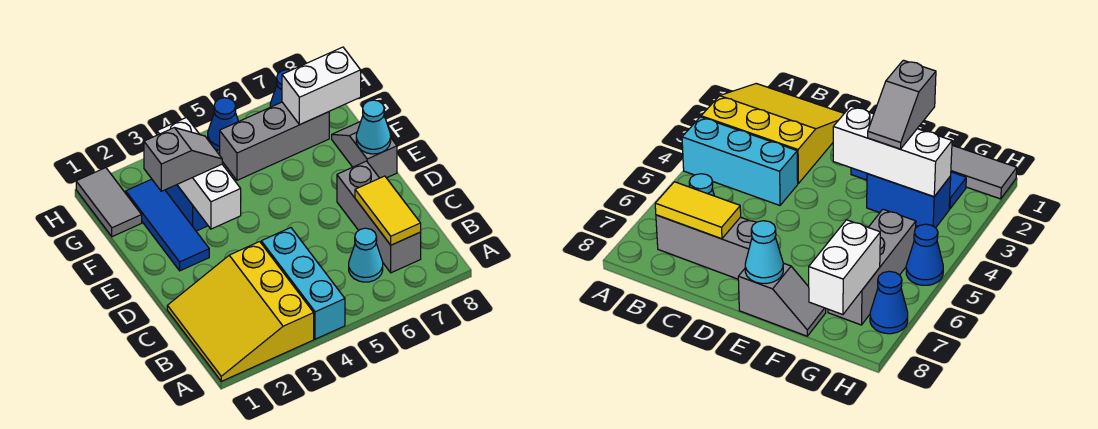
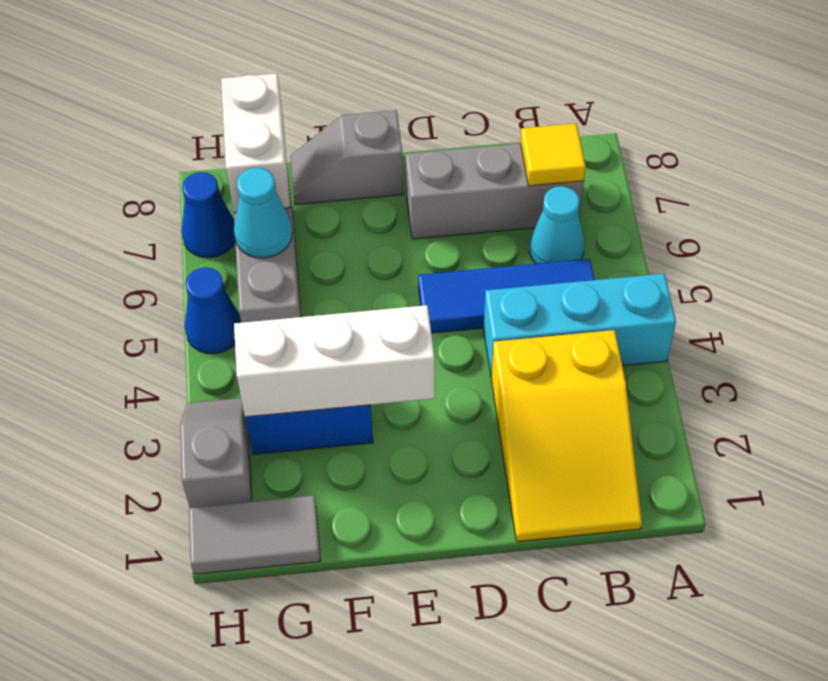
yellow 3x3 slope [167,242,314,381] -> yellow 2x3 slope [491,330,642,542]
yellow 1x2 tile [355,176,421,245] -> yellow 1x1 tile [521,123,586,186]
blue 1x3 tile [126,179,209,271] -> blue 1x3 tile moved to [418,259,595,333]
cyan 1x1 cone [356,100,391,154] -> cyan 1x1 cone moved to [234,167,292,258]
grey 1x2 slope [144,128,222,191] -> grey 1x2 slope moved to [180,398,252,508]

